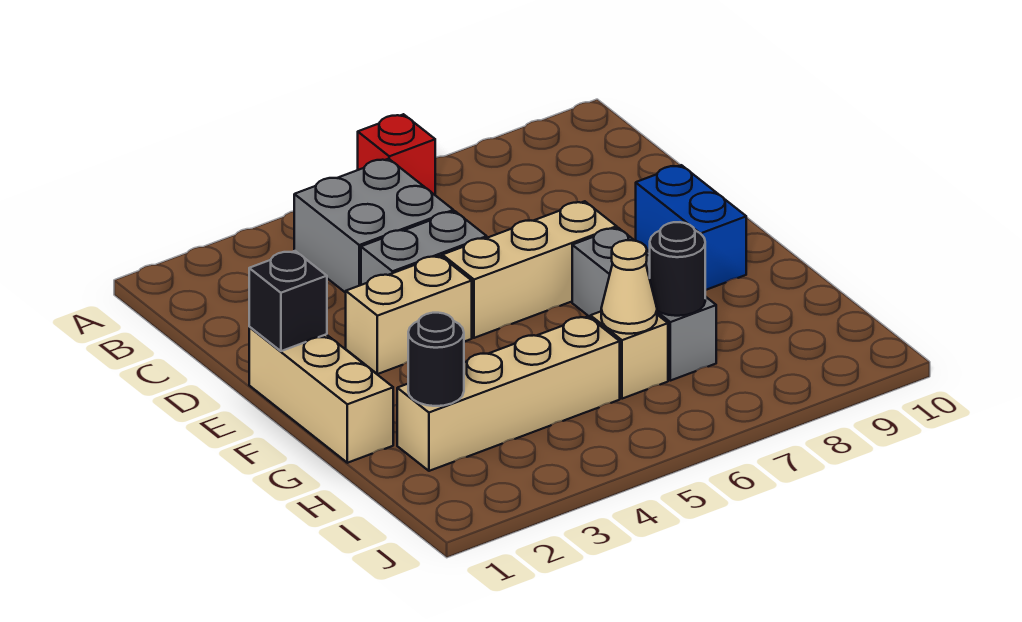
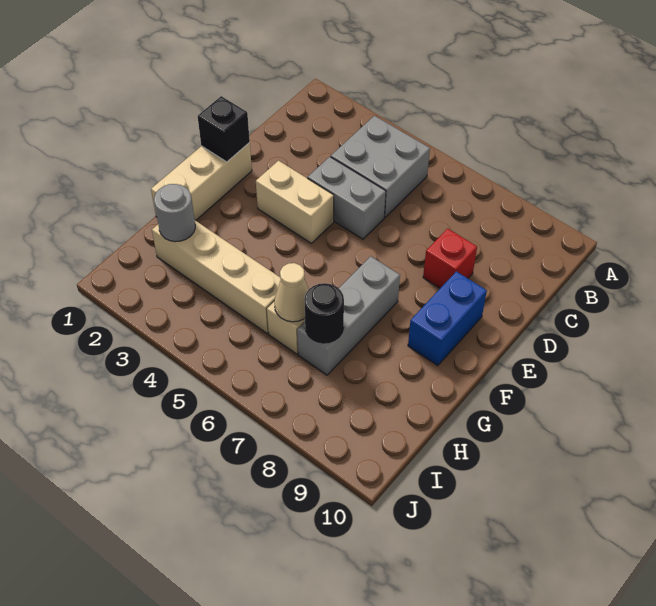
red 1x1 brick [358,114,435,195] -> red 1x1 brick moved to [423,229,477,288]
tan 1x3 brick [442,201,617,338] -> none
black 1x1 round brick [408,313,464,406] -> grey 1x1 round brick [154,184,195,242]

